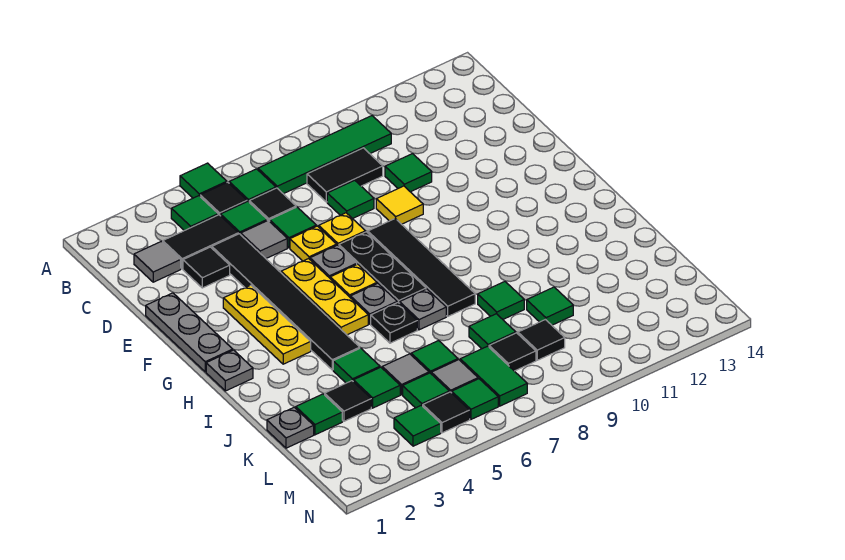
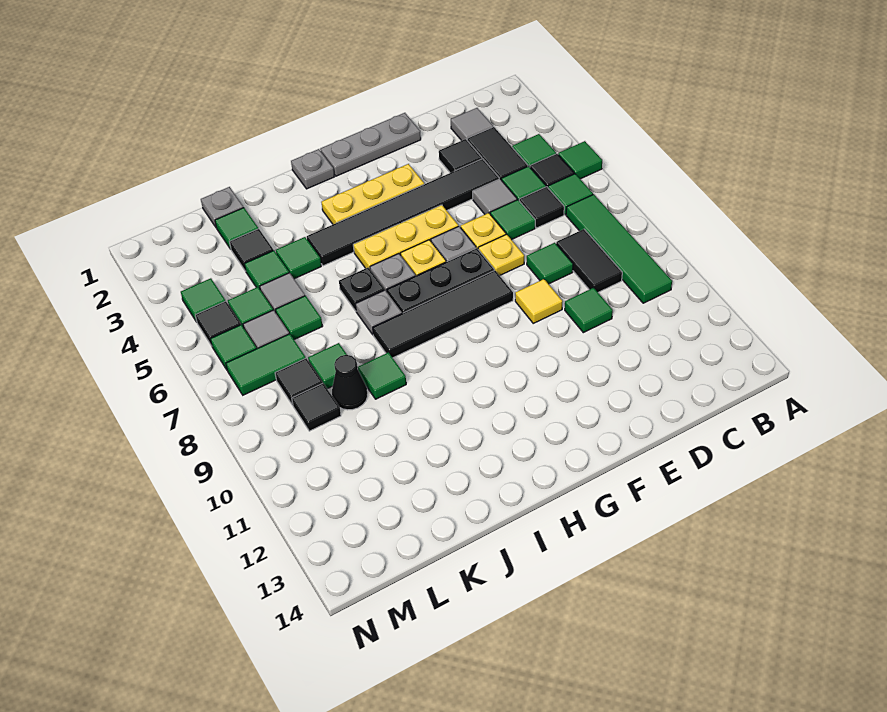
none -> black 1x1 cone [332,355,368,410]
green 1x1 tile [527,287,573,325] -> none

